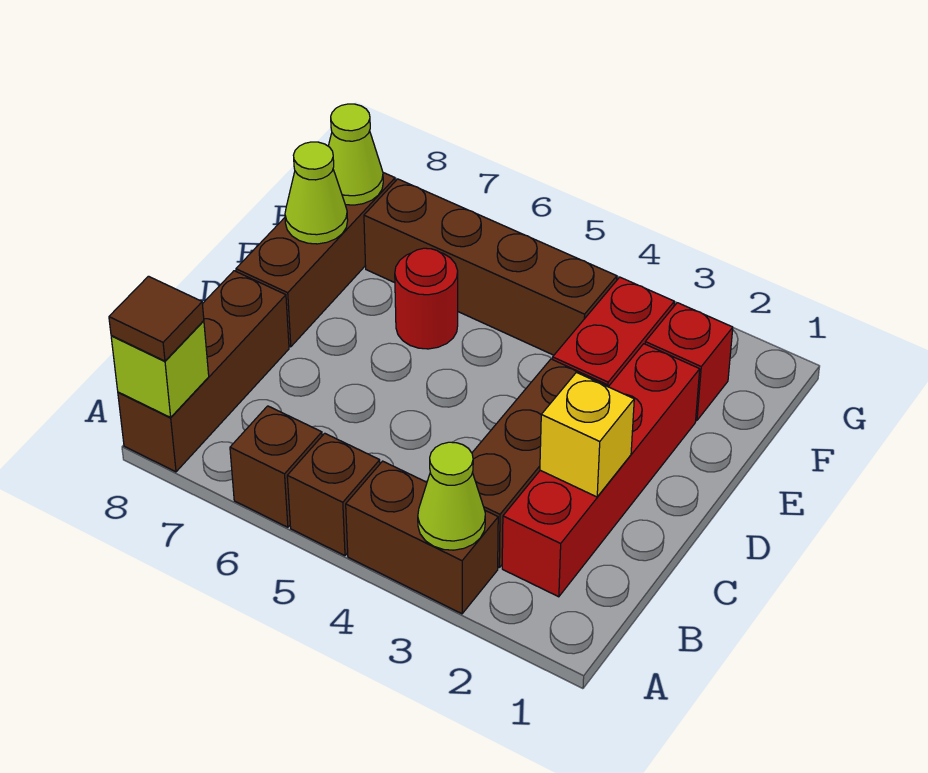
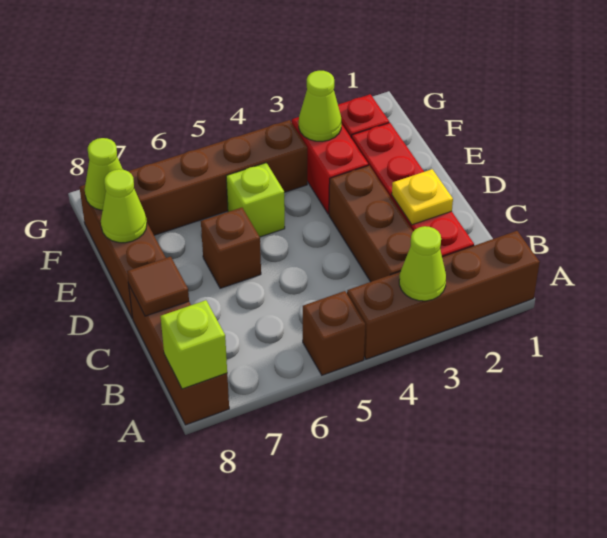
brown 1x2 brick [346,461,498,614] -> brown 1x4 brick [347,231,540,359]
brown 1x1 brick [230,406,322,527] -> brown 1x1 brick moved to [201,208,261,288]
brown 1x1 tile [109,276,204,361] -> brown 1x1 tile moved to [127,257,189,316]
yellow 1x1 brick [540,372,634,497] -> yellow 1x1 plate [392,169,453,225]
none -> lime 1x1 brick [226,163,285,237]
red 1x1 round brick [395,248,458,349] -> none
none -> lime 1x1 cone [299,71,341,142]

